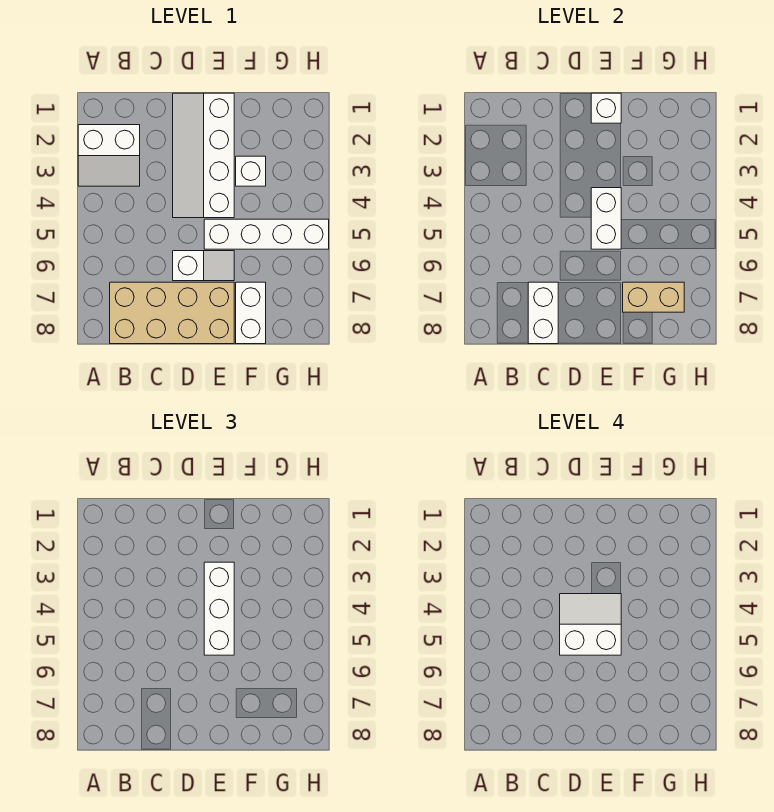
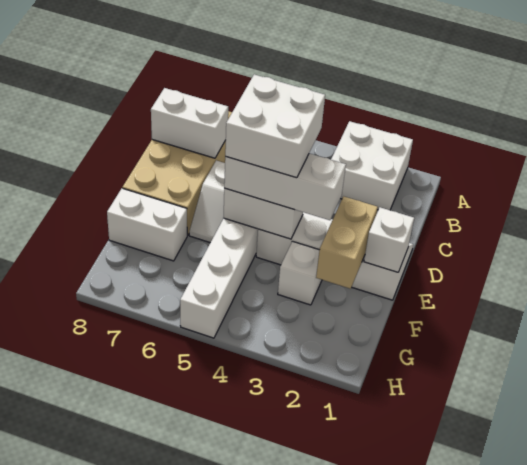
white 2x2 slope [78,125,140,186] -> white 2x2 brick [331,121,413,210]
white 2x2 slope [560,594,621,655] -> white 2x2 brick [225,74,325,178]
tan 1x2 brick [623,282,684,312] -> tan 1x2 brick moved to [316,196,378,289]

